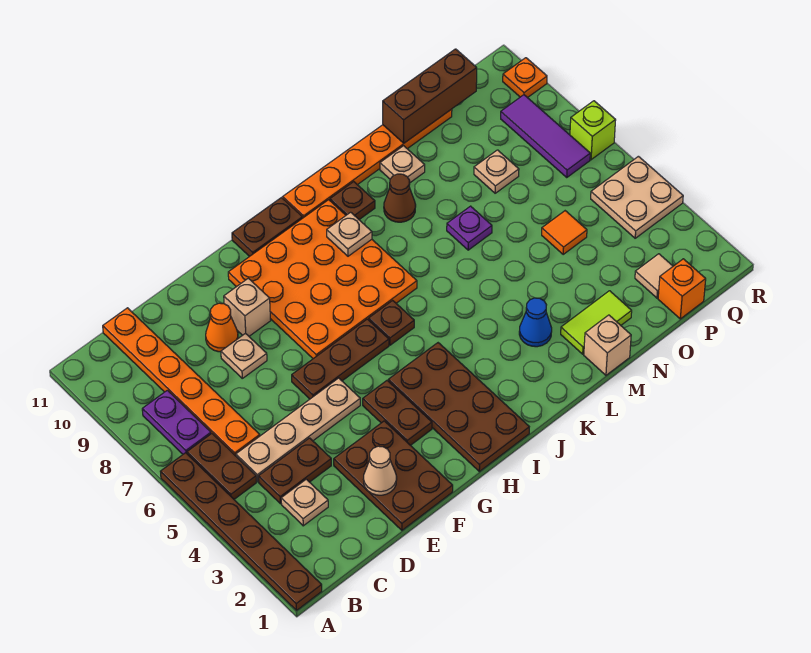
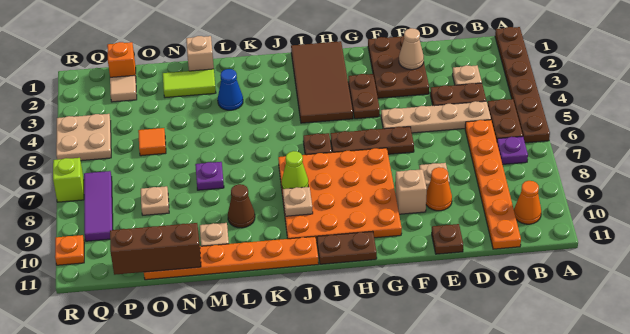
purple 1x2 plate [142,390,211,454] -> purple 1x1 plate [497,136,528,164]
none -> orange 1x1 cone [514,181,541,224]
brown 2x4 plate [388,343,529,472] -> brown 2x4 tile [291,41,353,123]
none -> lime 1x1 cone [282,151,308,189]
brown 1x1 plate [330,182,375,219] -> brown 1x1 plate moved to [432,224,463,254]

